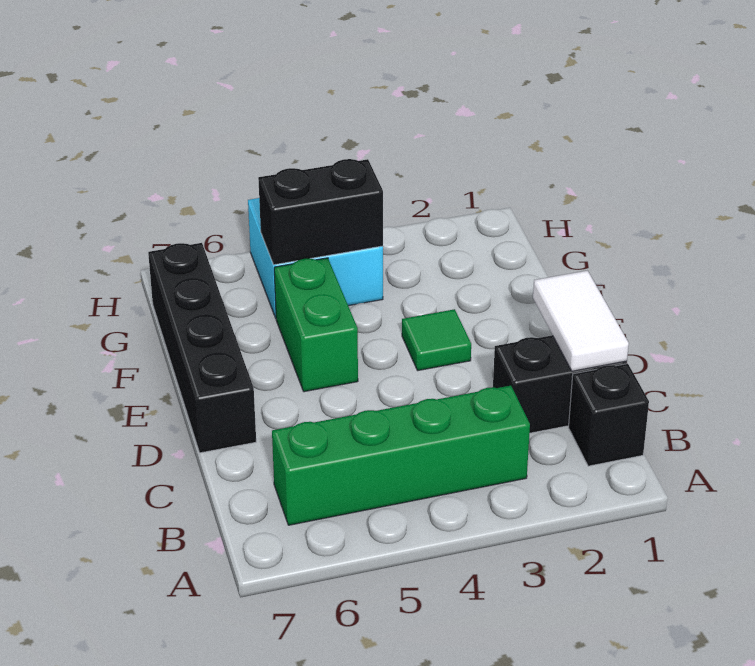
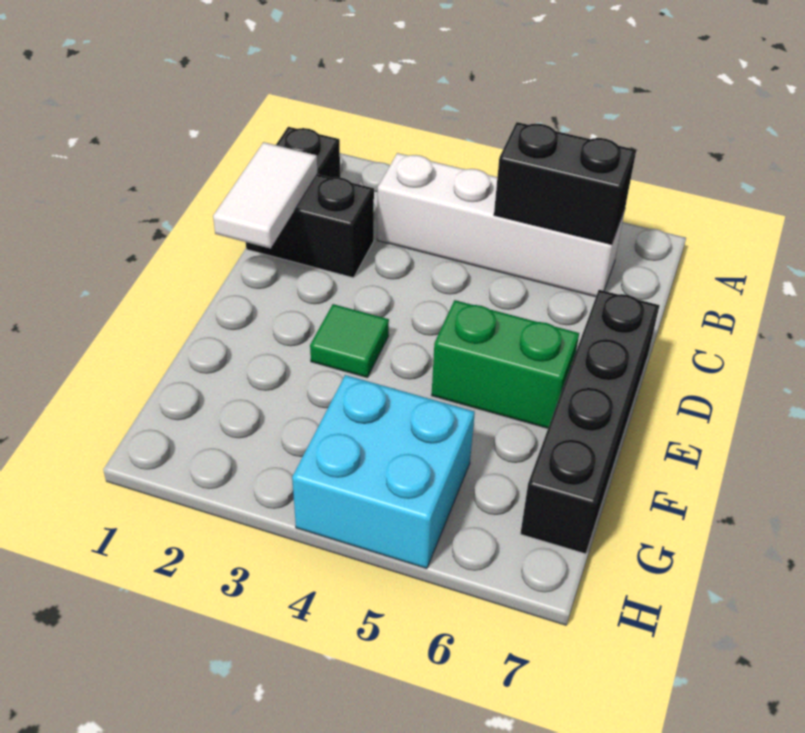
green 1x4 brick [272,386,530,525] -> white 1x4 brick [377,153,625,297]
green 1x2 brick [274,258,358,392] -> green 1x2 brick turned to [432,300,579,428]
black 1x2 brick [258,159,383,265] -> black 1x2 brick moved to [494,122,636,245]

